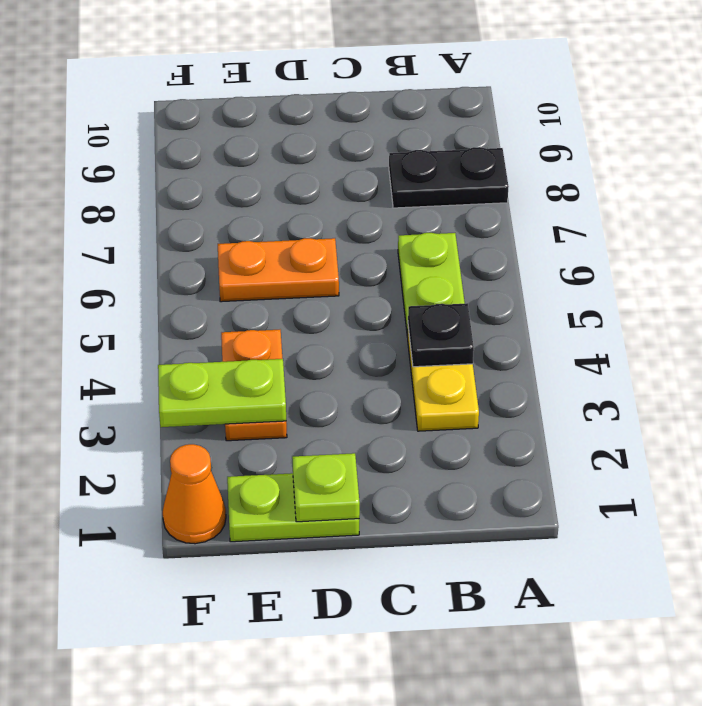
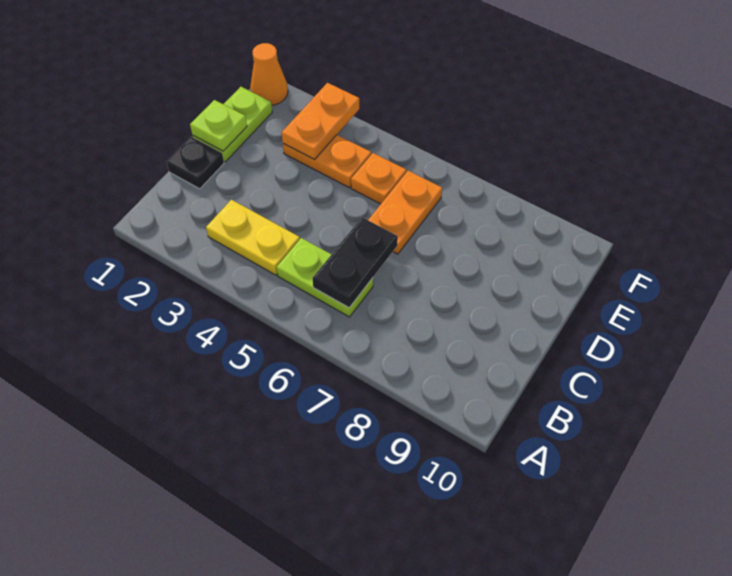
black 1x2 plate [389,147,509,208] -> black 1x2 plate moved to [312,217,398,308]
black 1x1 plate [408,303,474,367] -> black 1x1 plate moved to [166,137,224,189]
lime 1x2 plate [158,359,286,427] -> orange 1x2 plate [282,83,359,159]
none -> orange 1x1 plate [351,153,406,204]

